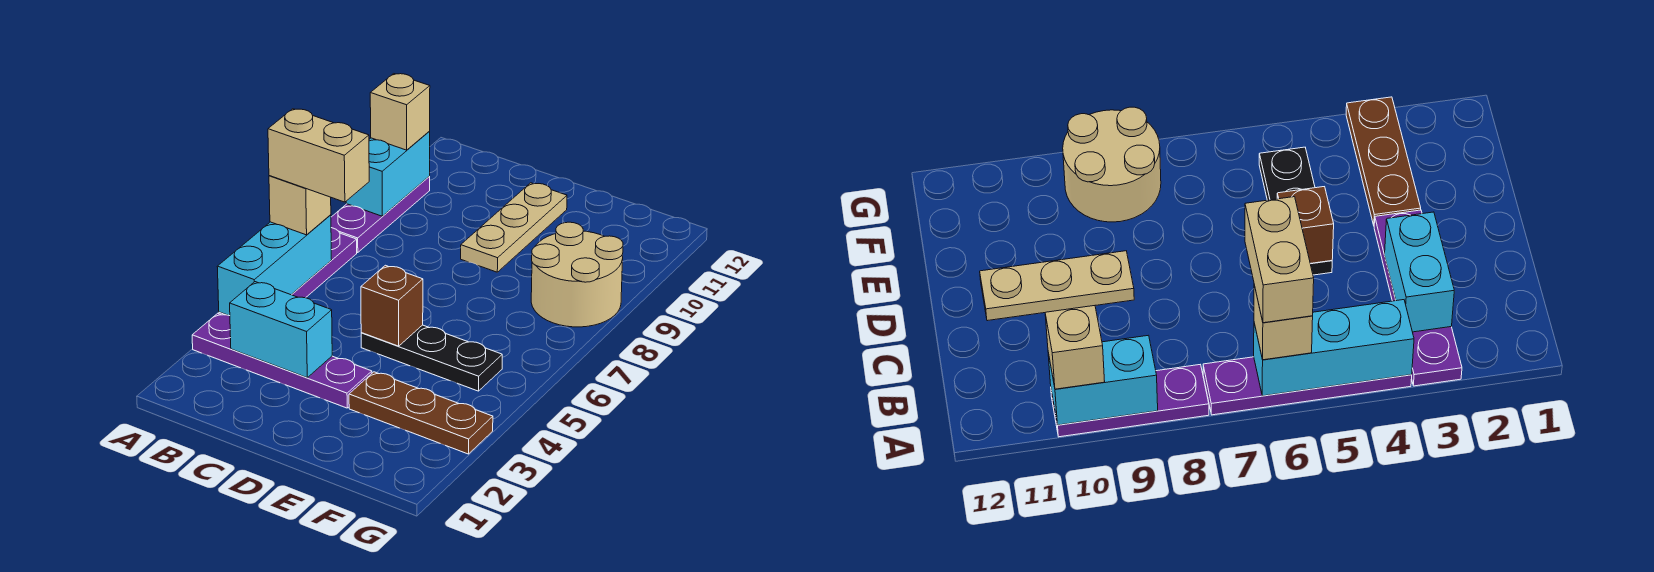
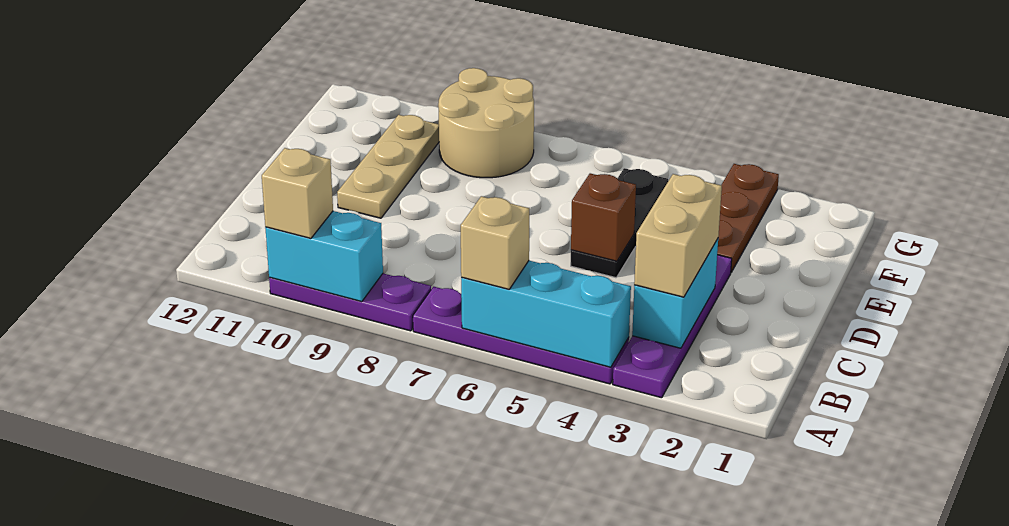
tan 1x2 brick [268,109,369,202] -> tan 1x2 brick moved to [634,174,722,297]
tan 1x3 plate [461,183,567,272] -> tan 1x3 plate turned to [337,115,439,218]

